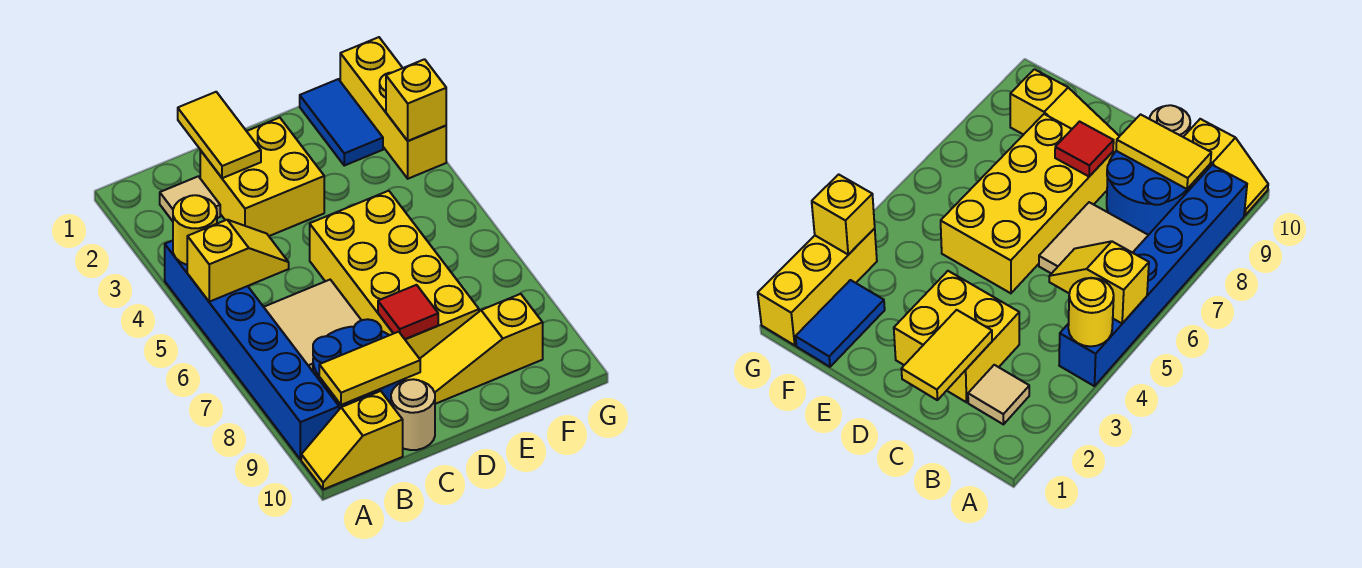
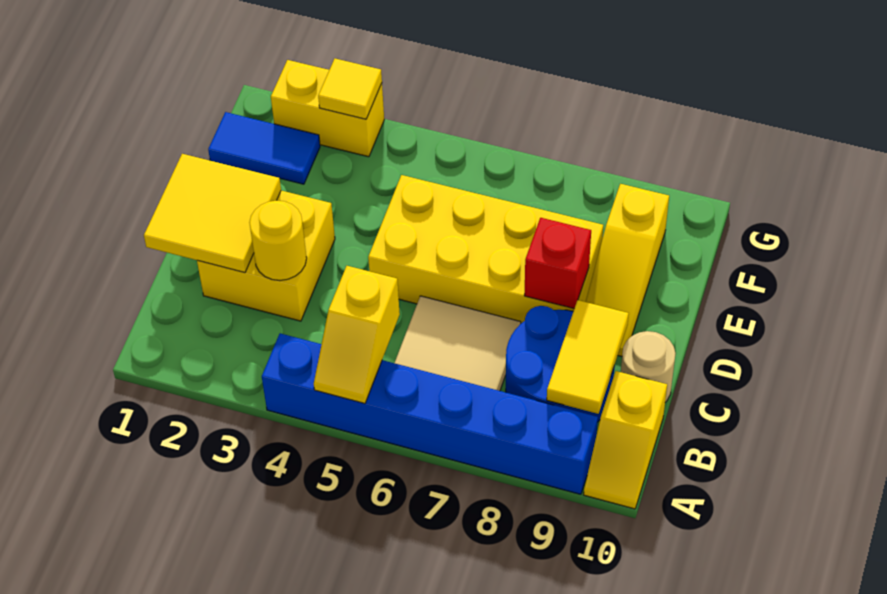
yellow 1x1 round brick [173,195,217,265] -> yellow 1x1 round brick moved to [249,200,307,280]
yellow 1x2 slope [187,220,289,302] -> yellow 1x2 slope turned to [314,266,400,404]
tan 1x1 tile [160,176,220,221] -> none
yellow 1x2 tile [178,92,261,178] -> yellow 2x2 tile [144,154,281,272]
red 1x1 tile [378,285,438,339] -> red 1x1 brick [524,218,591,309]
yellow 1x3 brick [340,37,446,179] -> yellow 1x2 brick [271,60,384,157]
yellow 1x1 brick [386,59,446,141] -> yellow 1x1 tile [318,59,382,119]

